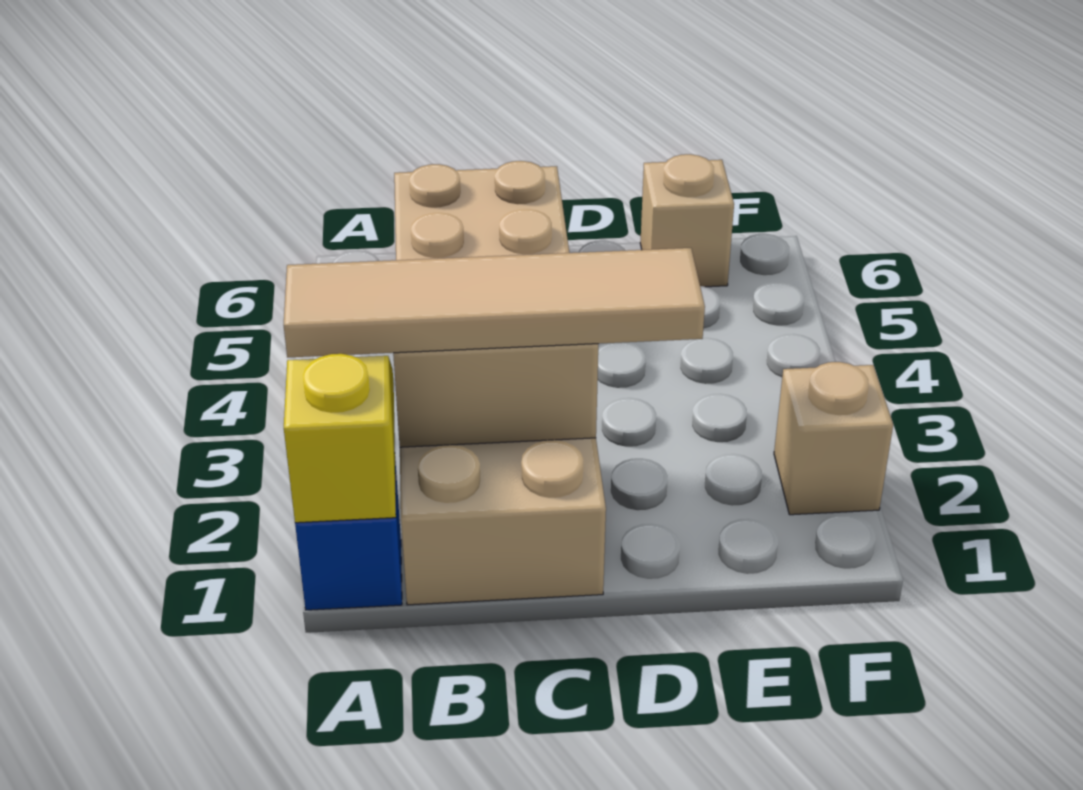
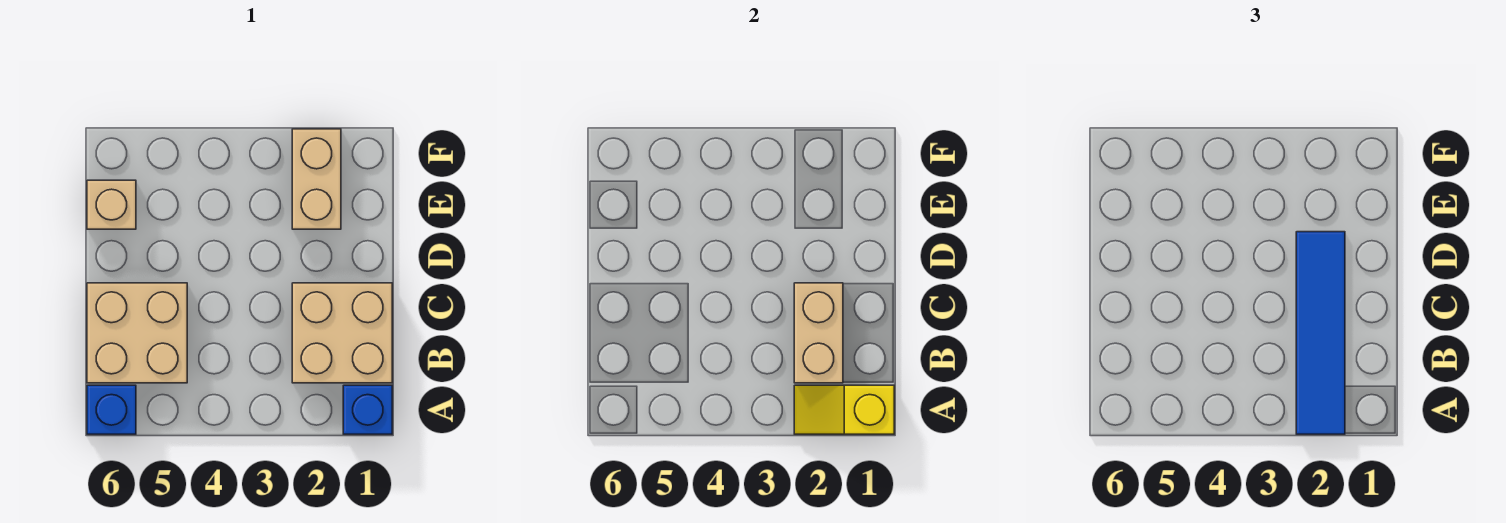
tan 1x4 tile [284,248,705,358] -> blue 1x4 tile [1296,232,1345,434]
none -> blue 1x1 brick [87,385,136,434]
tan 1x1 brick [774,362,893,515] -> tan 1x2 brick [292,129,341,229]

